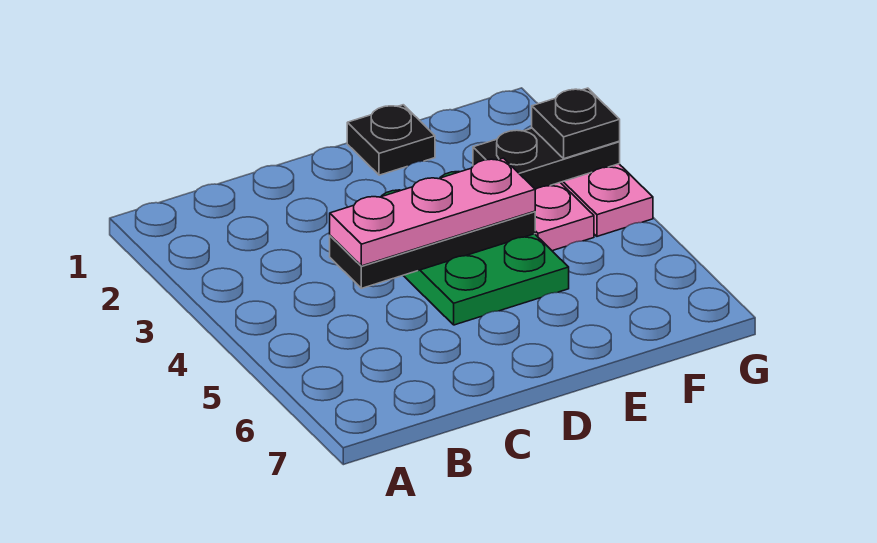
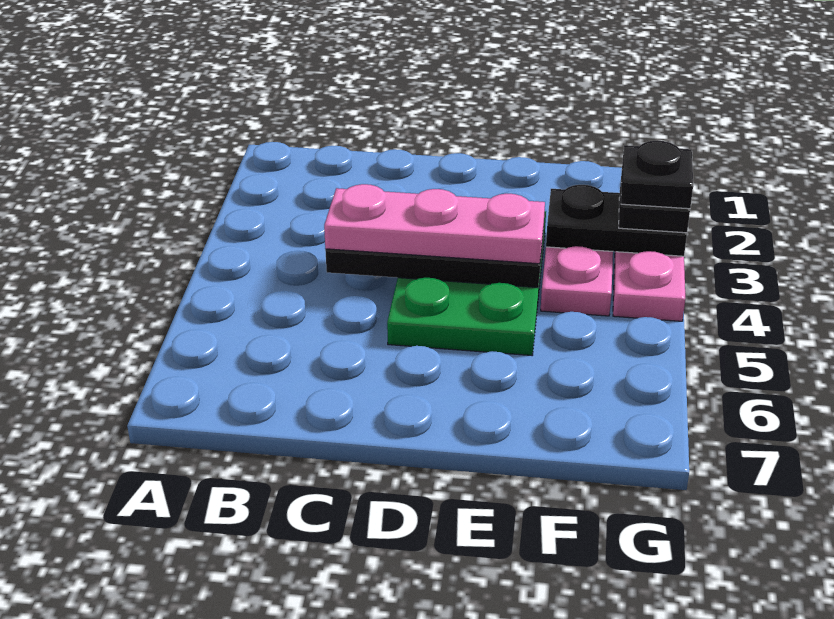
black 1x1 plate [347,105,435,175] -> black 1x1 plate moved to [621,141,693,209]

